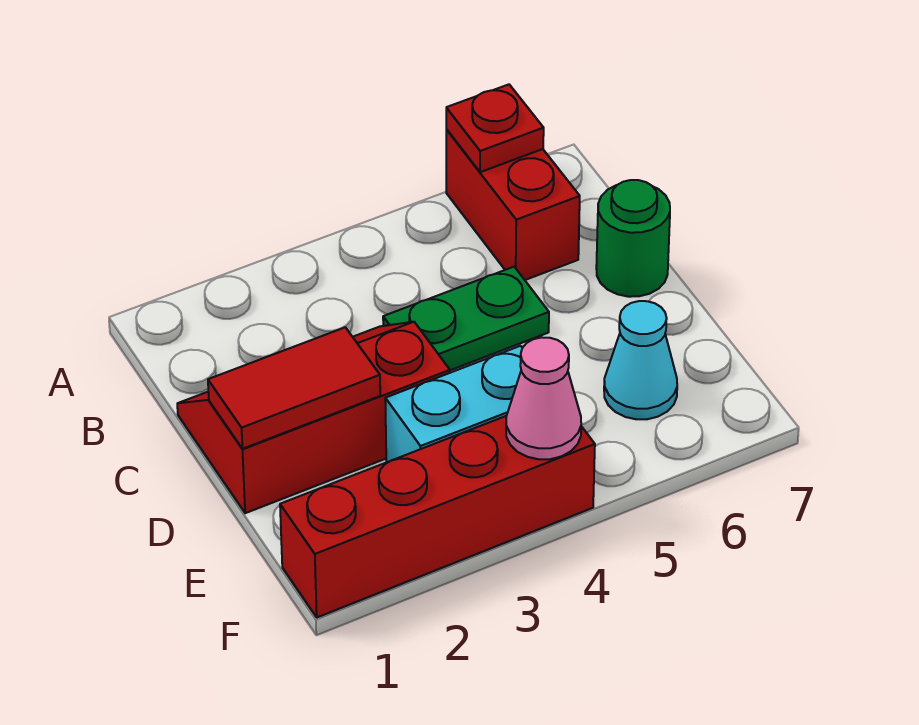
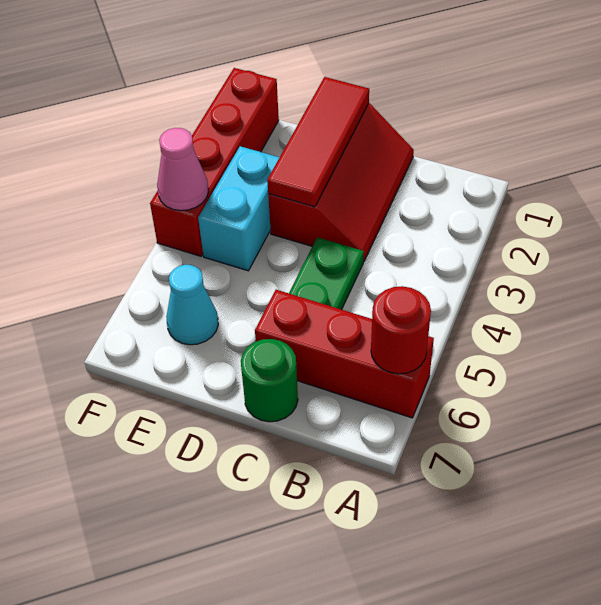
red 1x2 brick [446,129,580,280] -> red 1x3 brick [255,290,434,418]
red 1x1 plate [446,84,544,172] -> red 1x1 round brick [371,286,431,374]
red 1x2 tile [208,327,380,449] -> red 1x3 tile [267,77,369,207]

